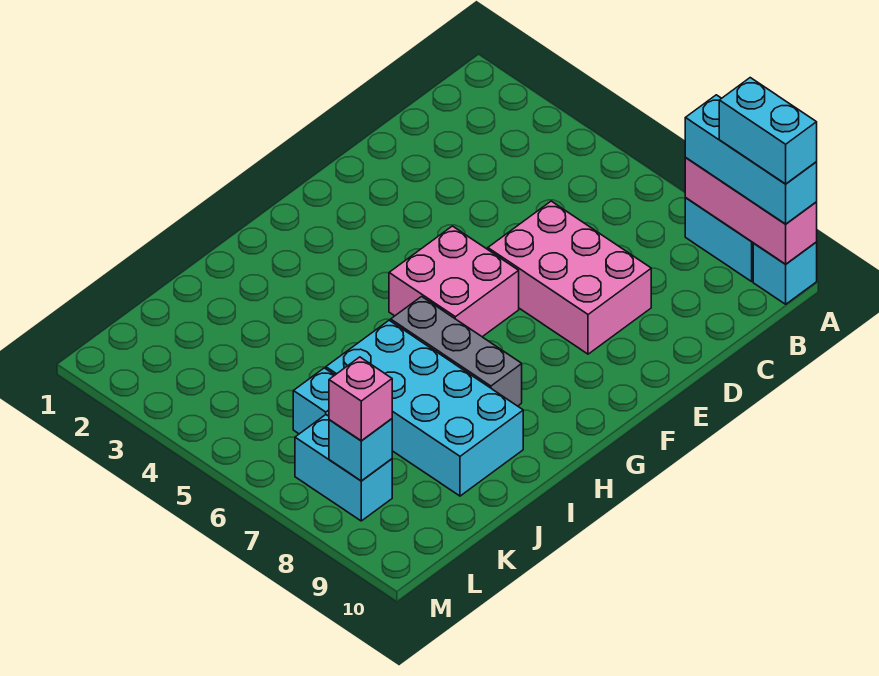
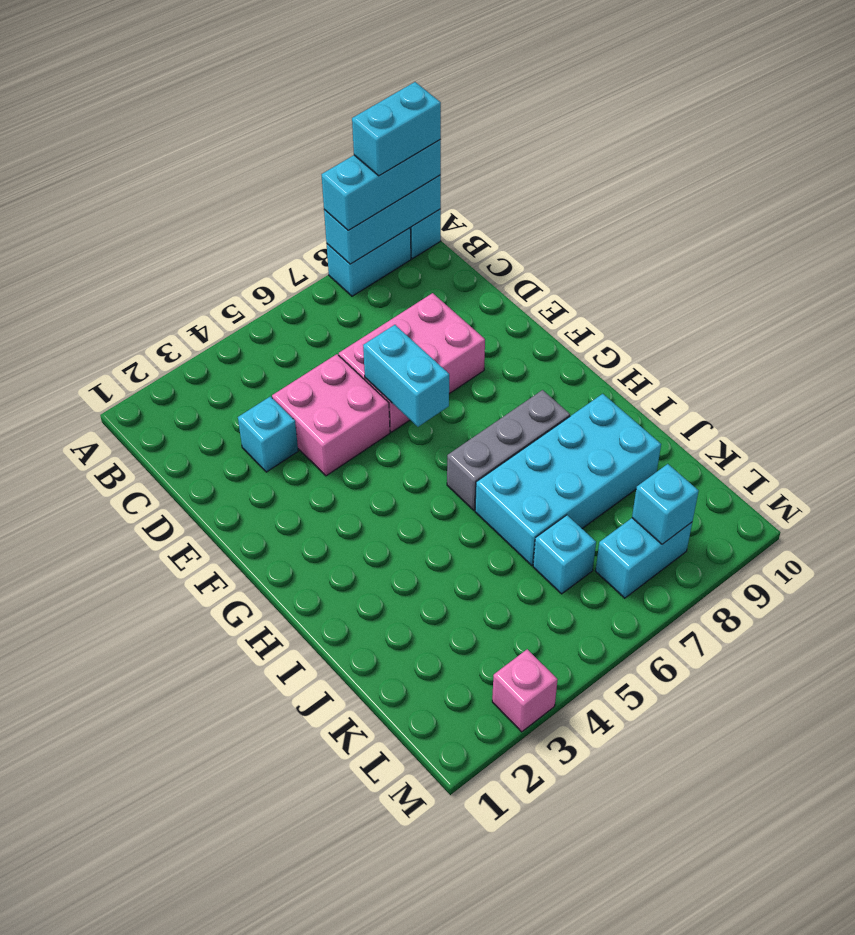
pink 1x3 brick [685,158,817,264] -> cyan 1x3 brick [324,175,441,264]
none -> cyan 1x1 brick [238,397,298,472]
none -> cyan 1x2 brick [363,325,449,427]
pink 2x2 brick [389,226,519,337] -> pink 2x2 brick moved to [272,354,390,476]
pink 1x1 brick [329,357,392,441] -> pink 1x1 brick moved to [492,649,558,732]

